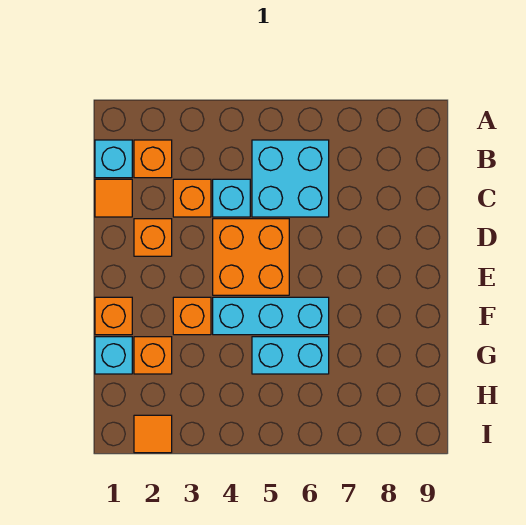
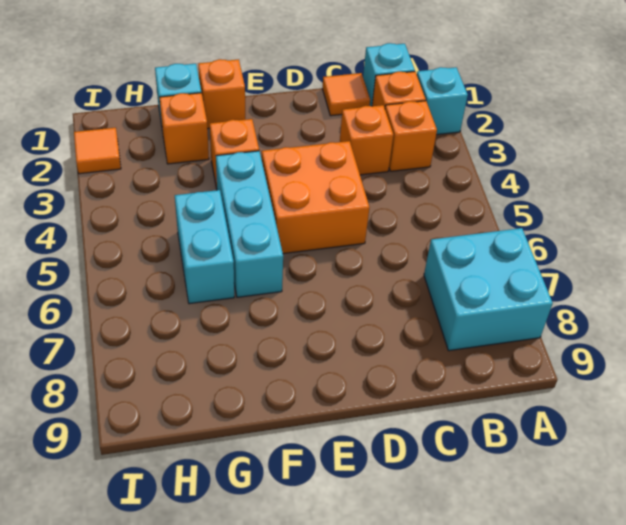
cyan 2x2 brick [252,140,329,217] -> cyan 2x2 brick moved to [424,228,553,351]
cyan 1x1 brick [213,179,250,217] -> cyan 1x1 brick moved to [417,67,468,135]
orange 1x1 brick [134,219,172,256] -> orange 1x1 brick moved to [385,101,437,171]

